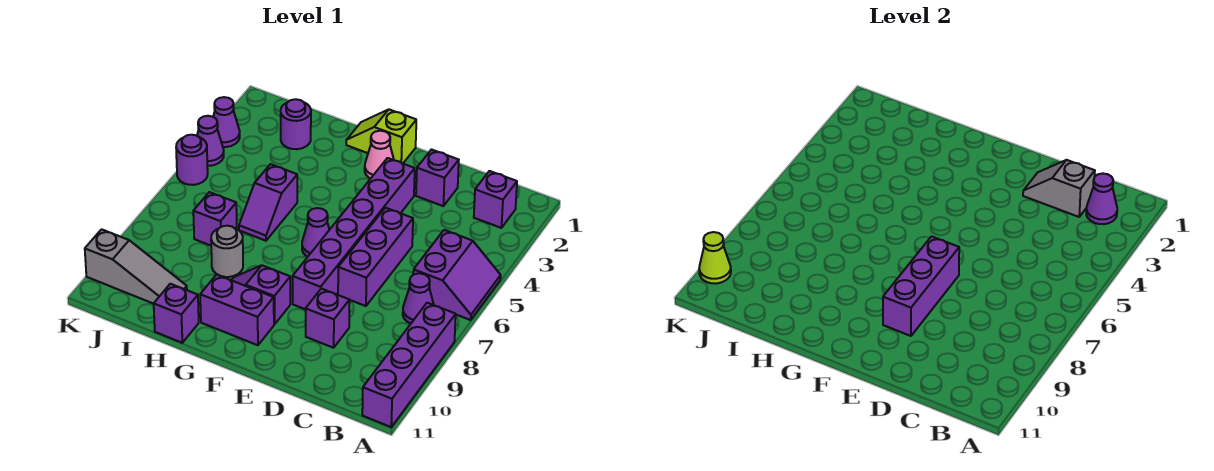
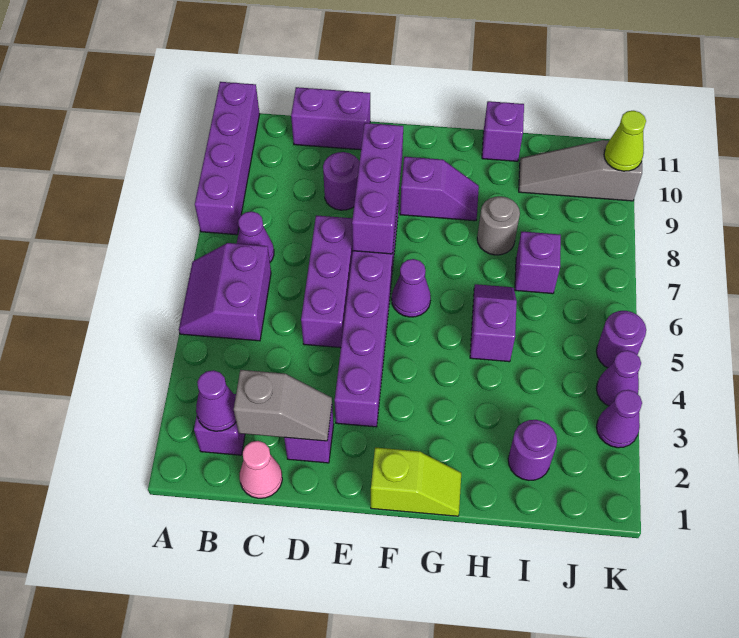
purple 1x1 brick [306,289,350,348] -> purple 1x1 round brick [323,152,360,210]
pink 1x1 cone [365,131,394,179] -> pink 1x1 cone moved to [240,441,282,498]
purple 1x2 brick [200,275,274,345] -> purple 1x2 brick moved to [291,87,370,150]

